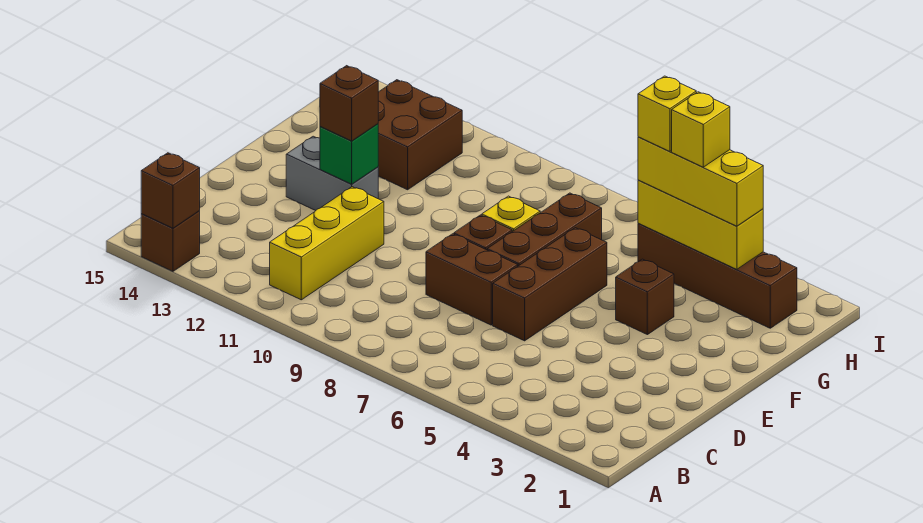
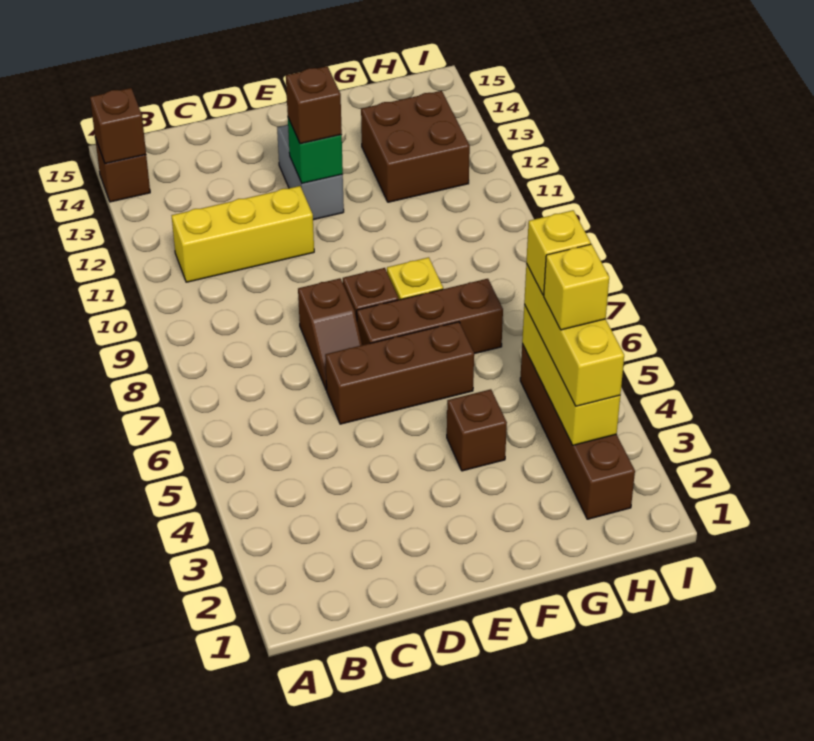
brown 1x2 brick [426,234,518,325] -> brown 1x2 slope [298,278,362,390]

